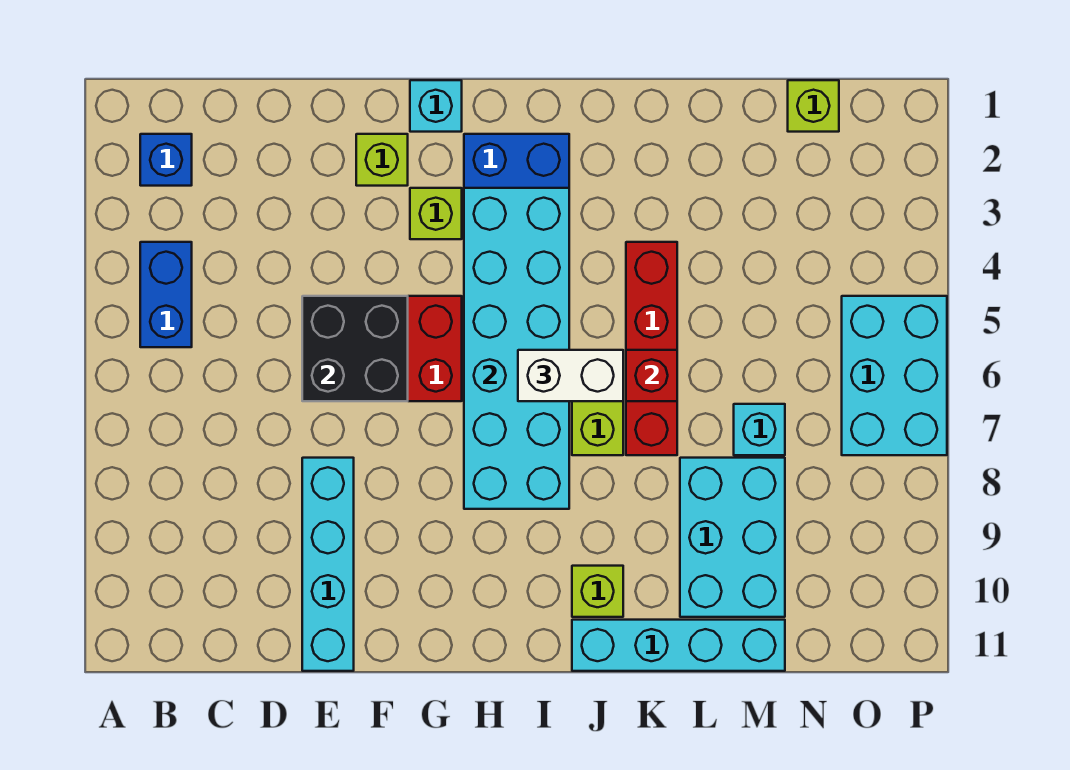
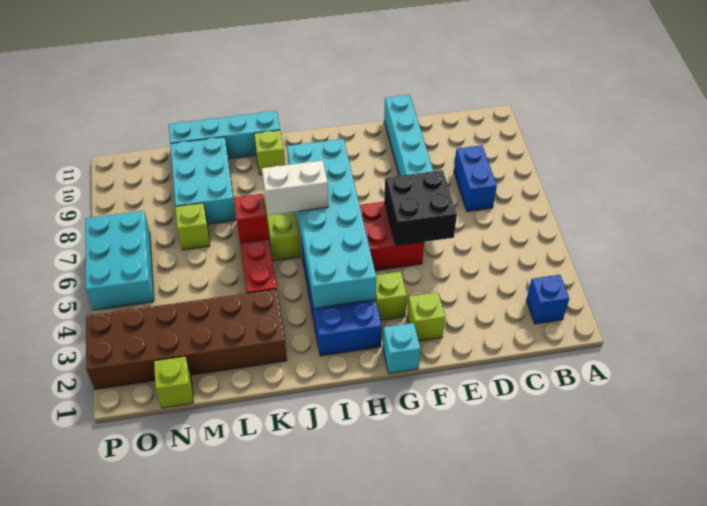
blue 1x2 brick [140,242,192,347] -> blue 1x2 brick moved to [454,145,497,211]
none -> brown 2x6 brick [86,289,287,389]
cyan 1x1 brick [734,404,785,455] -> lime 1x1 brick [175,203,210,250]

